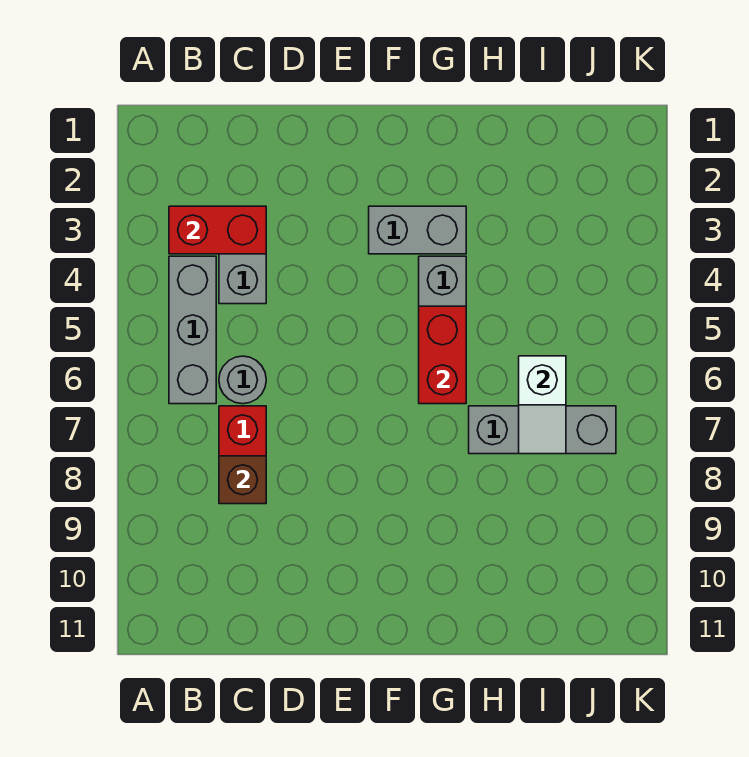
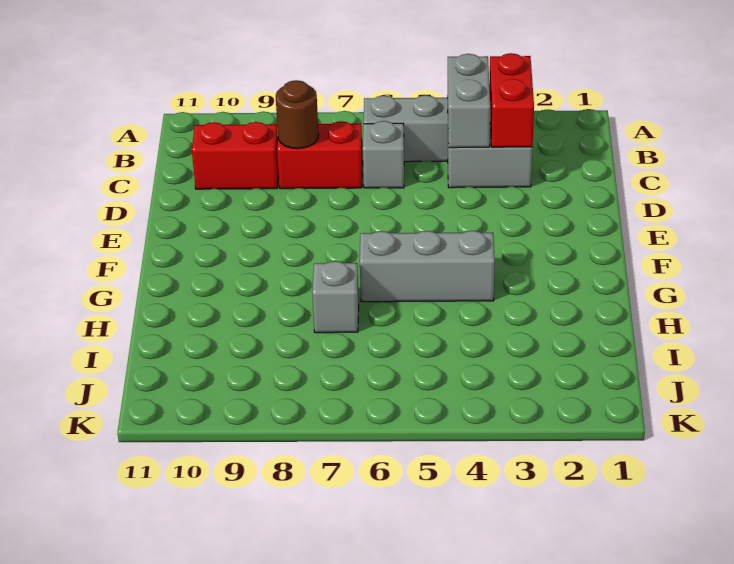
grey 1x1 round brick [219,356,266,404] -> grey 1x1 brick [363,121,404,188]
brown 1x1 brick [219,456,266,504] -> brown 1x1 round brick [276,80,319,149]
grey 1x2 brick [369,206,466,254] -> grey 1x2 brick moved to [447,54,490,148]
red 1x2 brick [419,306,466,404] -> red 1x2 brick moved to [192,122,279,189]
grey 1x3 brick [469,406,616,454] -> grey 1x1 brick [312,261,359,333]
white 1x2 slope [519,356,566,454] -> none

